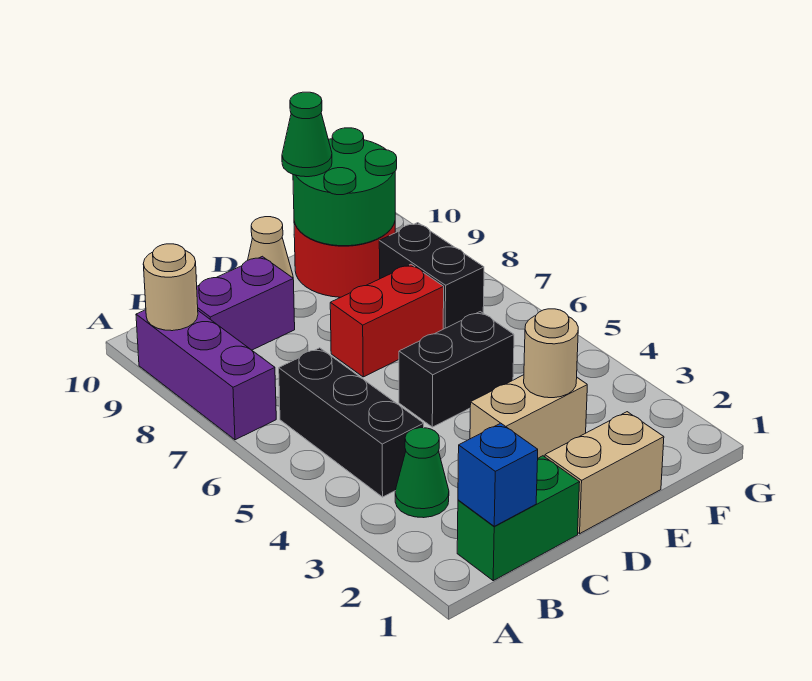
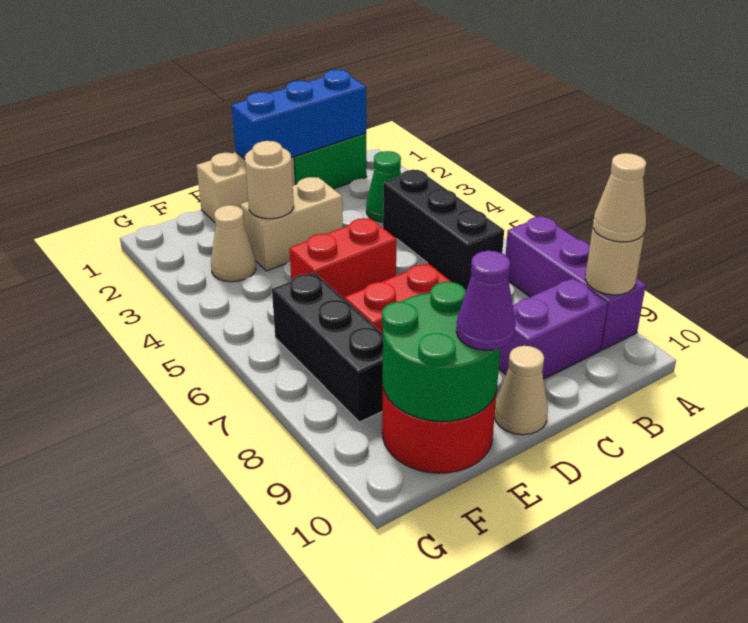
none -> tan 1x1 cone [593,153,646,242]
blue 1x1 brick [458,423,538,526] -> blue 1x3 brick [232,70,366,159]
black 1x2 brick [399,312,514,427] -> red 1x2 brick [290,218,396,299]
green 1x1 cone [282,92,332,177] -> purple 1x1 cone [456,251,516,350]
none -> tan 1x1 cone [211,205,256,282]
black 1x2 brick [379,223,484,329] -> black 1x3 brick [272,273,383,422]

